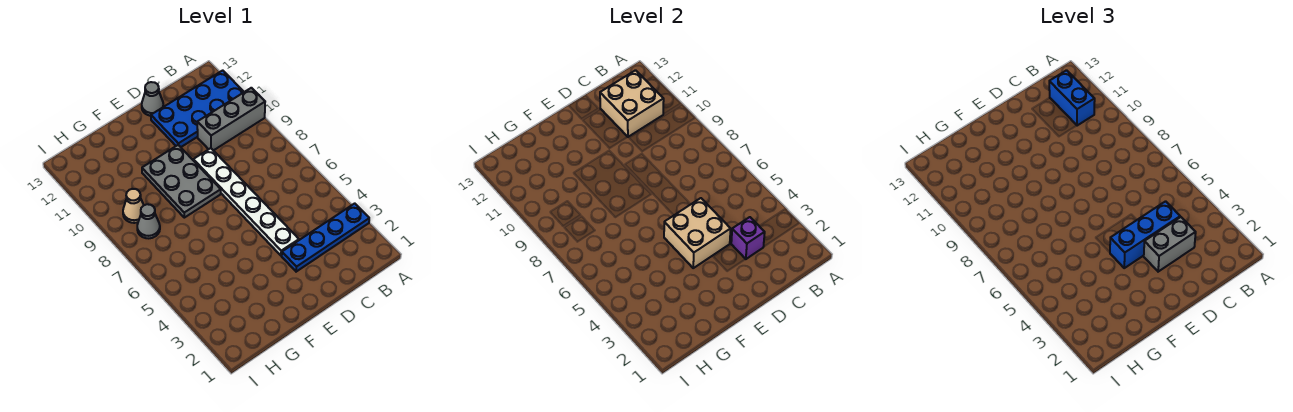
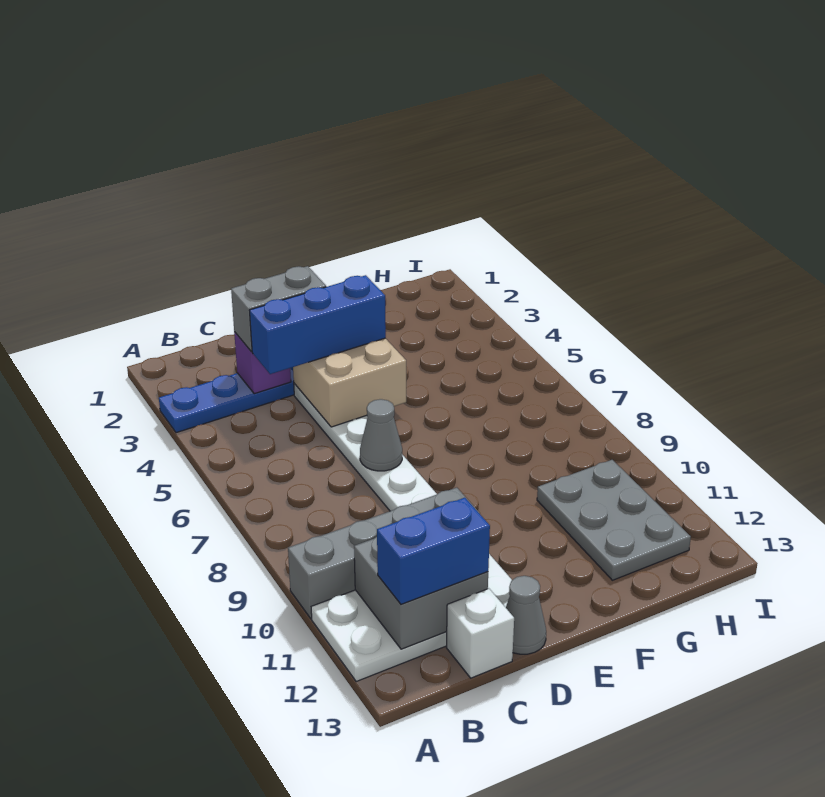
grey 1x3 brick [197,88,265,151] -> grey 1x4 brick [288,488,480,619]
blue 2x4 plate [151,70,244,147] -> white 2x4 plate [311,554,512,681]
tan 2x2 brick [600,70,664,137] -> grey 2x2 brick [354,537,488,649]
blue 1x2 brick [1049,70,1095,126] -> blue 1x2 brick turned to [377,498,490,604]
none -> white 1x1 brick [446,589,514,678]
grey 2x3 plate [142,145,221,218] -> grey 2x3 plate moved to [537,460,691,580]
grey 1x1 cone [137,204,160,238] -> grey 1x1 cone moved to [360,399,402,471]
tan 1x1 cone [123,189,144,223] -> none

